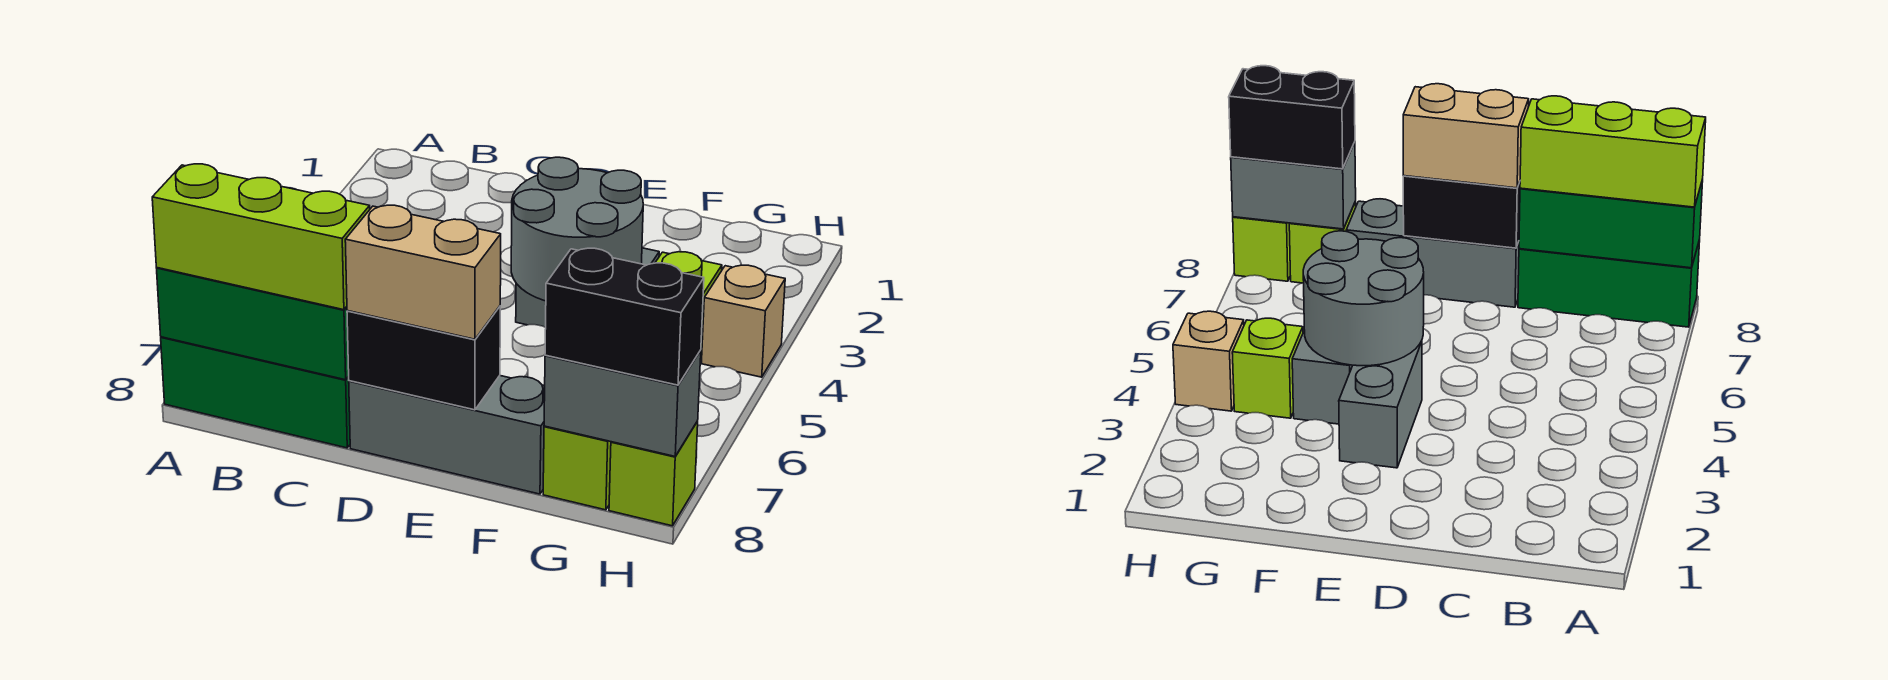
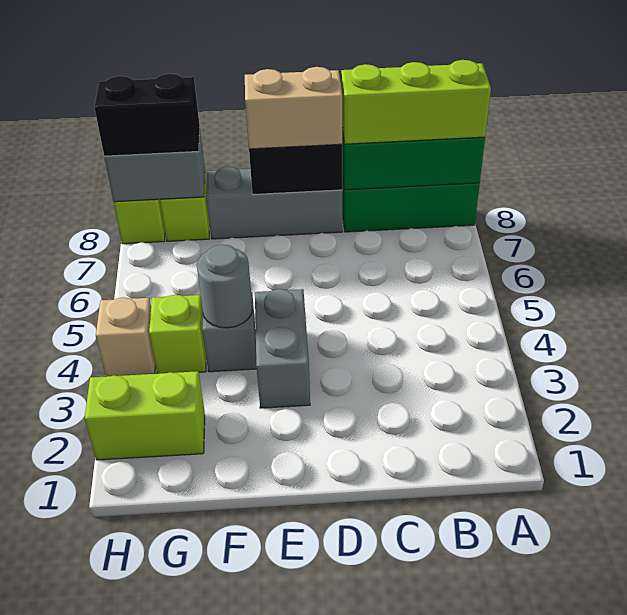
grey 2x2 round brick [511,157,643,301] -> grey 1x1 round brick [197,245,253,328]
none -> lime 1x2 brick [85,371,205,460]

